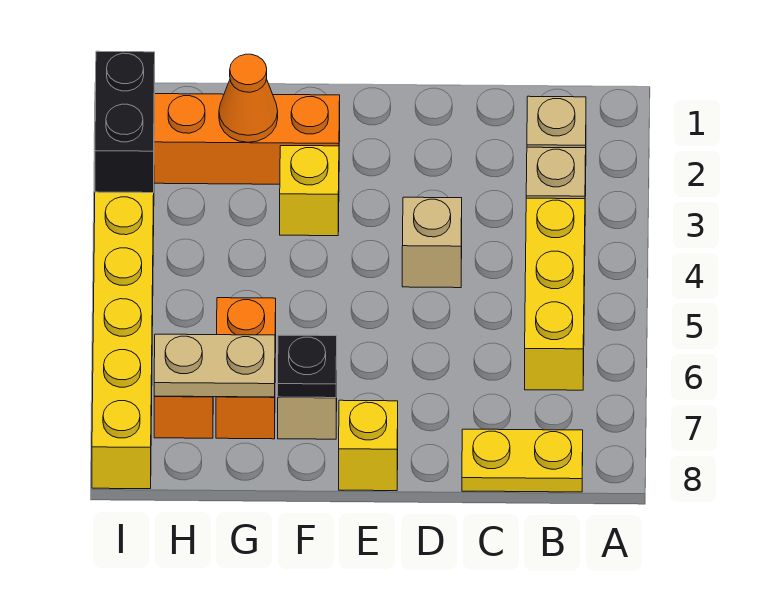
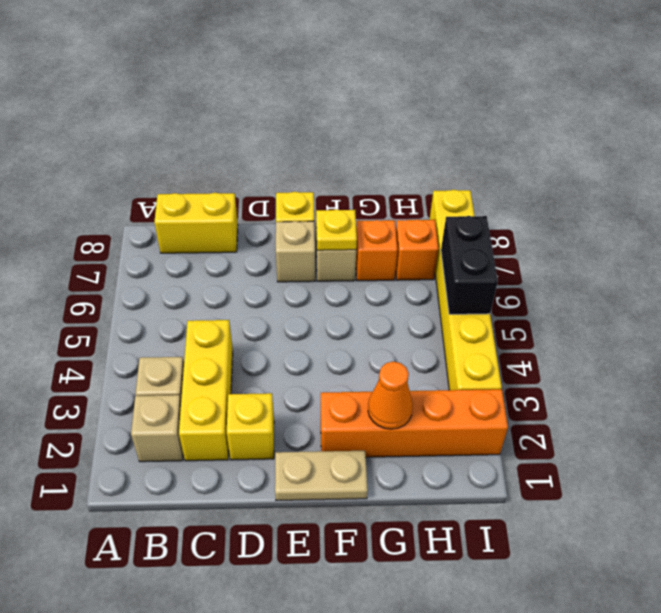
yellow 1x3 brick [525,198,585,390] -> yellow 1x3 brick moved to [179,320,233,461]
yellow 1x2 plate [462,429,583,492] -> yellow 1x2 brick [154,193,238,253]
tan 1x1 brick [402,197,462,288] -> tan 1x1 brick moved to [276,221,315,282]
yellow 1x1 brick [280,146,339,236] -> yellow 1x1 brick moved to [227,393,274,460]
black 1x1 plate [278,335,337,398] -> yellow 1x1 plate [316,209,357,250]
orange 1x2 brick [216,298,276,439] -> orange 1x1 brick [356,220,398,281]
tan 1x2 plate [154,334,275,397] -> tan 1x2 plate moved to [275,451,368,501]
black 1x2 brick [95,51,155,193] -> black 1x2 brick moved to [441,216,498,314]

